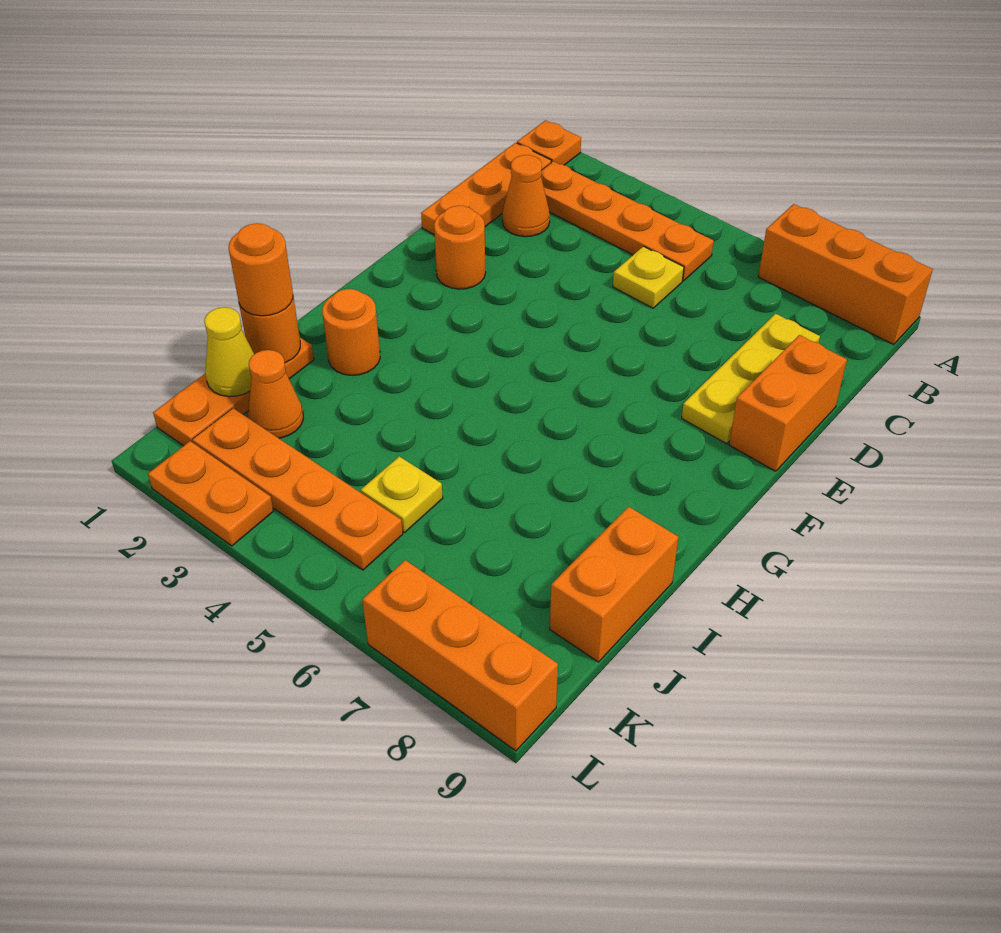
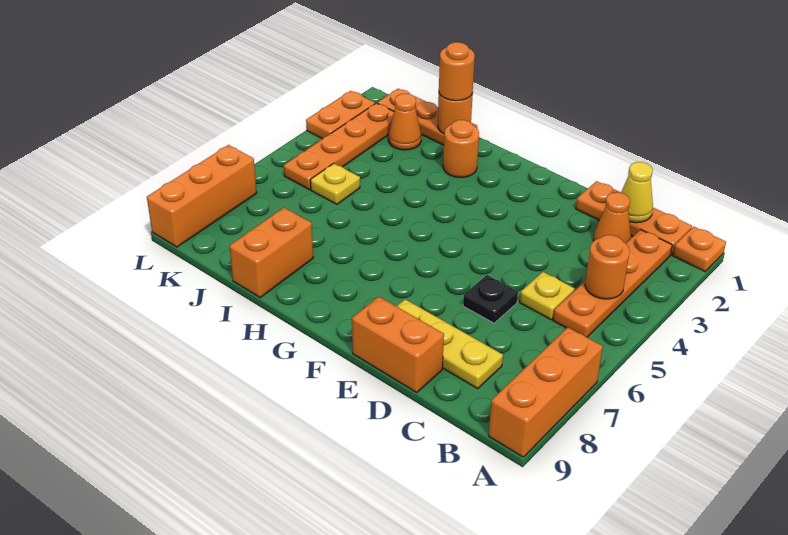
none -> black 1x1 plate [463,275,518,323]
orange 1x1 round brick [434,206,486,289] -> orange 1x1 round brick moved to [585,235,630,299]
orange 1x2 brick [550,507,678,662] -> orange 1x2 brick turned to [229,208,313,297]
yellow 1x1 cone [204,307,254,397] -> yellow 1x1 cone moved to [621,162,653,223]

